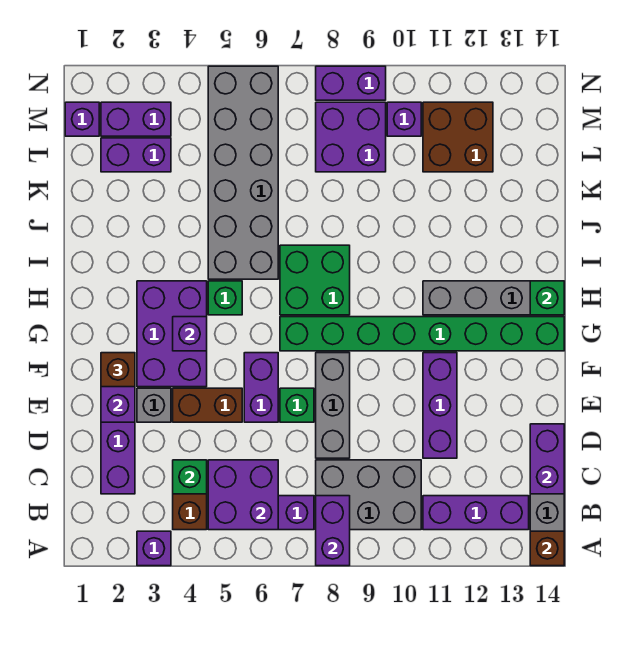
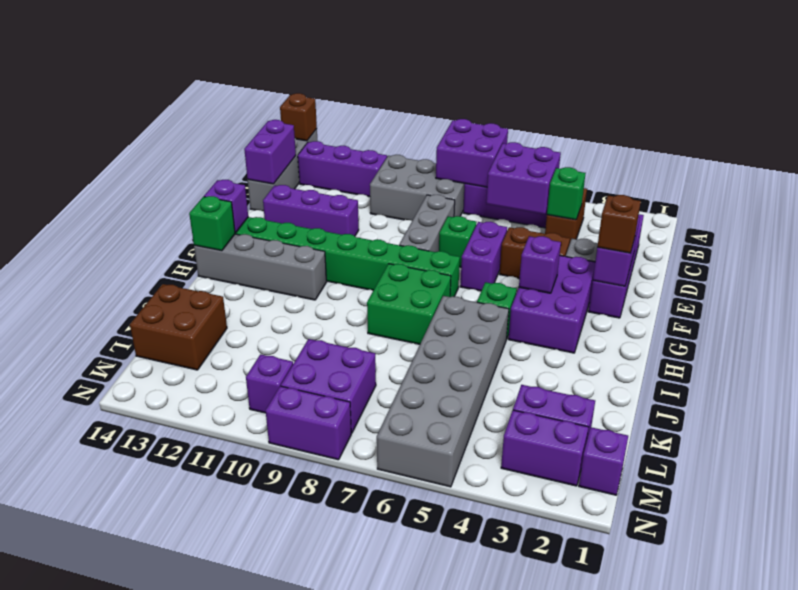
purple 1x1 brick [137,531,171,566] -> purple 1x1 brick moved to [204,180,248,233]
purple 1x2 brick [316,496,350,566] -> purple 2x2 brick [436,119,508,187]
purple 1x3 brick [423,353,457,458] -> purple 1x3 brick turned to [263,185,359,236]
brown 2x2 brick [423,102,493,172] -> brown 2x2 brick moved to [130,284,227,370]

